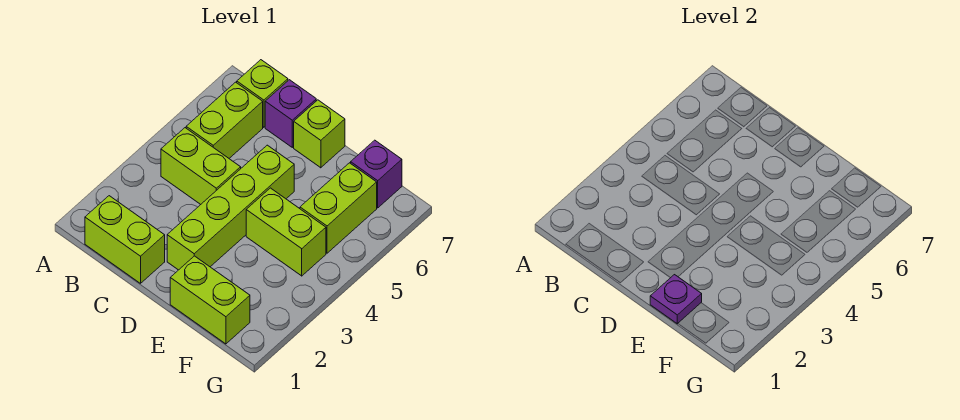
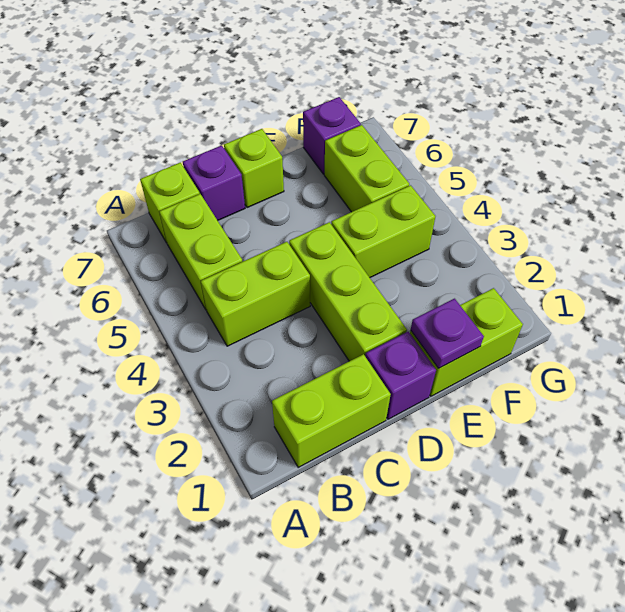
none -> purple 1x1 brick [365,332,436,419]
lime 1x4 brick [167,145,294,270] -> lime 1x3 brick [289,222,407,361]

